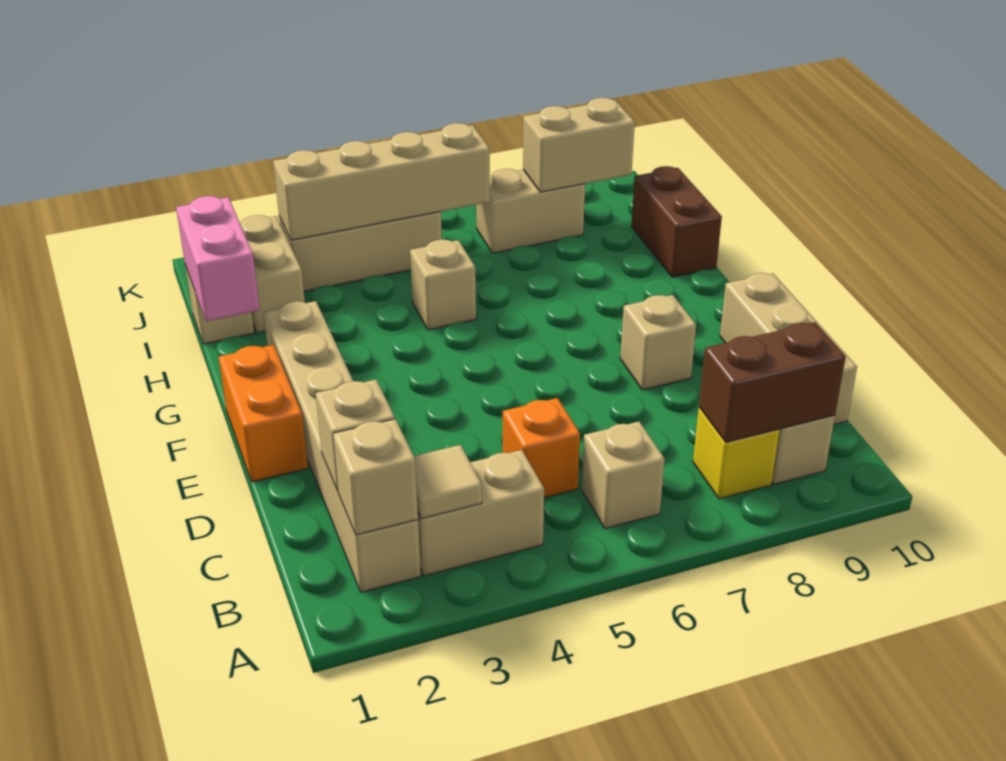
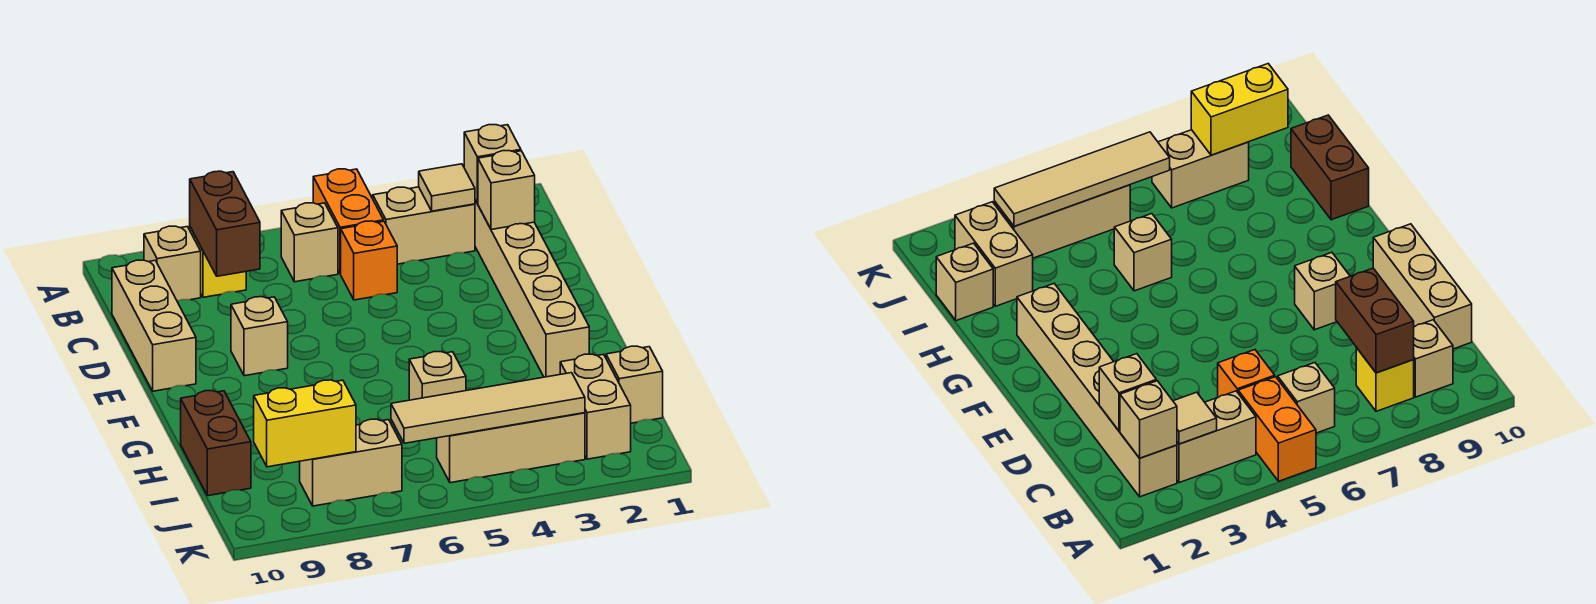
brown 1x2 brick [699,322,846,442] -> brown 1x2 brick turned to [190,171,260,276]
orange 1x2 brick [219,345,308,482] -> orange 1x2 brick moved to [313,169,384,274]
pink 1x2 brick [176,196,260,321] -> none
tan 1x4 brick [273,123,490,240] -> tan 1x4 tile [391,373,585,443]
tan 1x2 brick [523,98,635,192] -> yellow 1x2 brick [254,380,356,467]

